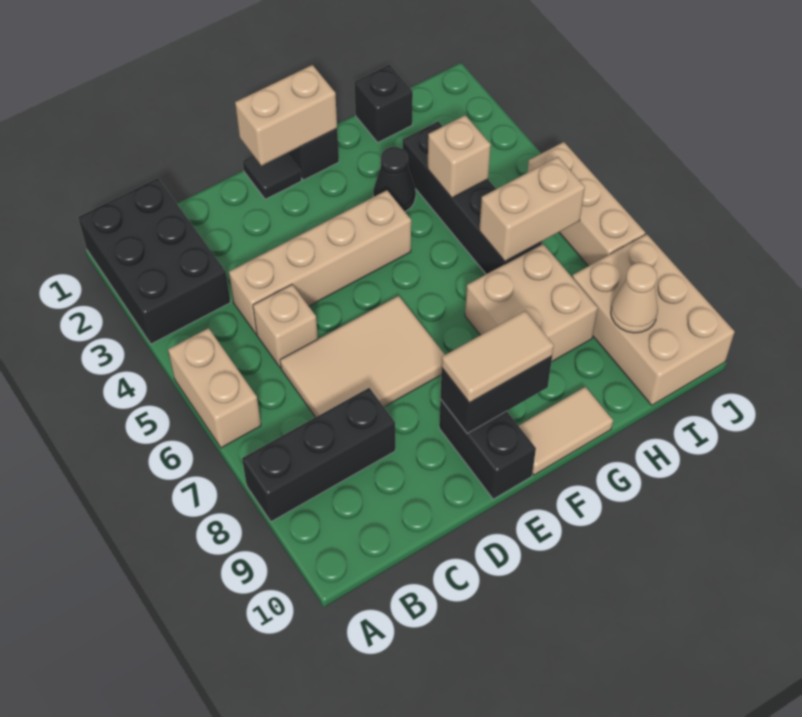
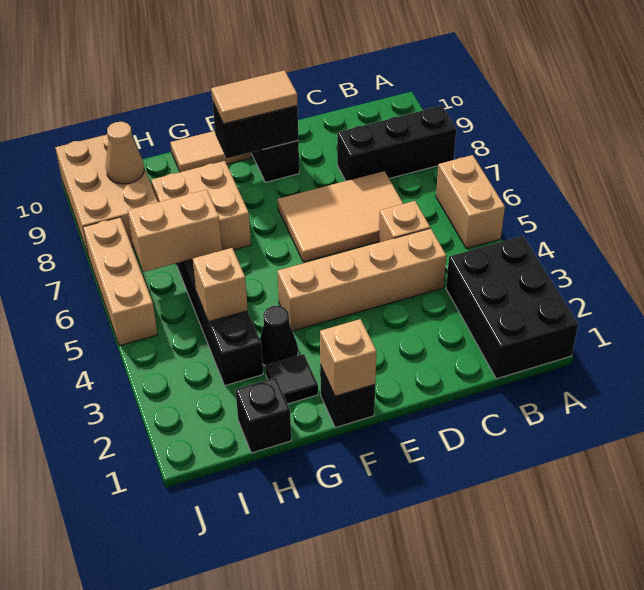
black 1x1 tile [243,153,301,199] -> black 1x1 tile moved to [265,354,318,404]
tan 1x2 brick [235,65,337,166] -> tan 1x1 brick [320,319,377,396]

